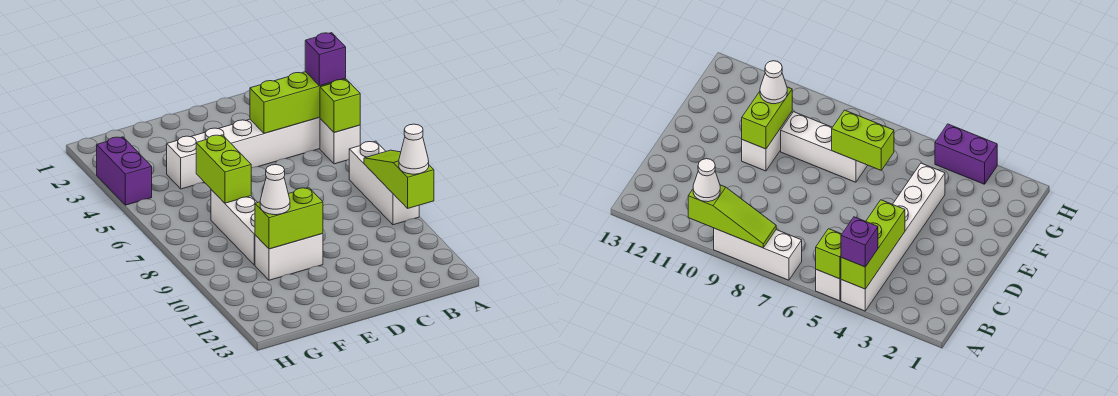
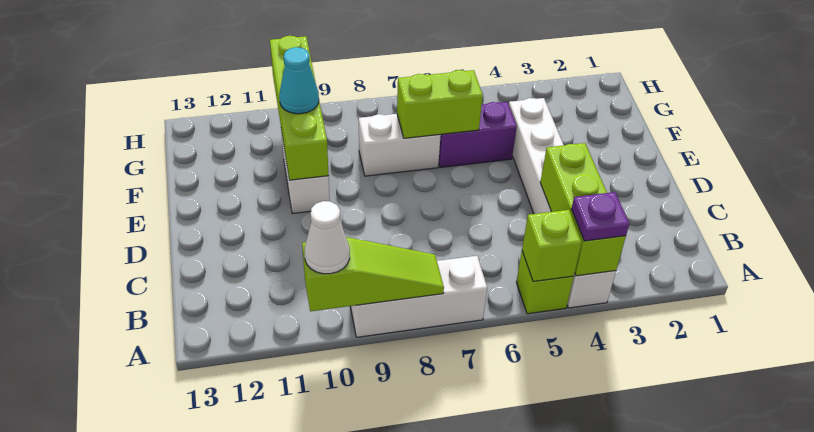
purple 1x1 brick [305,33,346,86] -> purple 1x1 plate [571,192,629,241]
white 1x1 brick [320,119,360,164] -> lime 1x1 brick [516,251,574,314]
lime 1x2 brick [255,188,323,249] -> lime 1x4 brick [270,36,329,180]
white 1x3 brick [211,190,258,265] -> white 1x2 brick [359,114,441,176]
white 1x1 cone [260,164,290,215] -> cyan 1x1 cone [279,47,319,114]
purple 1x2 brick [97,137,152,205] -> purple 1x2 brick moved to [439,102,517,167]

